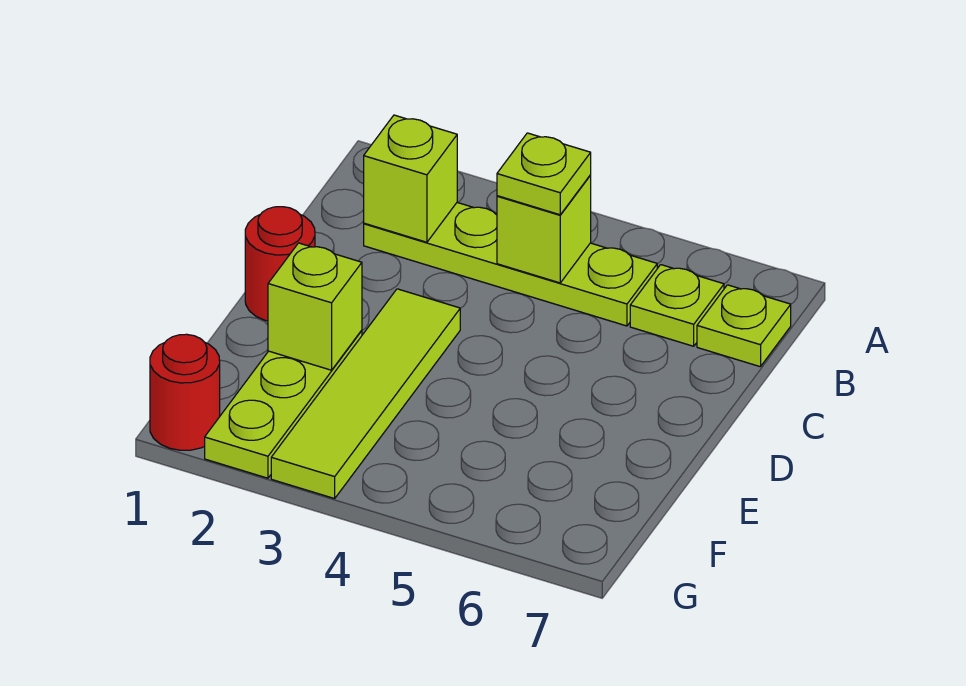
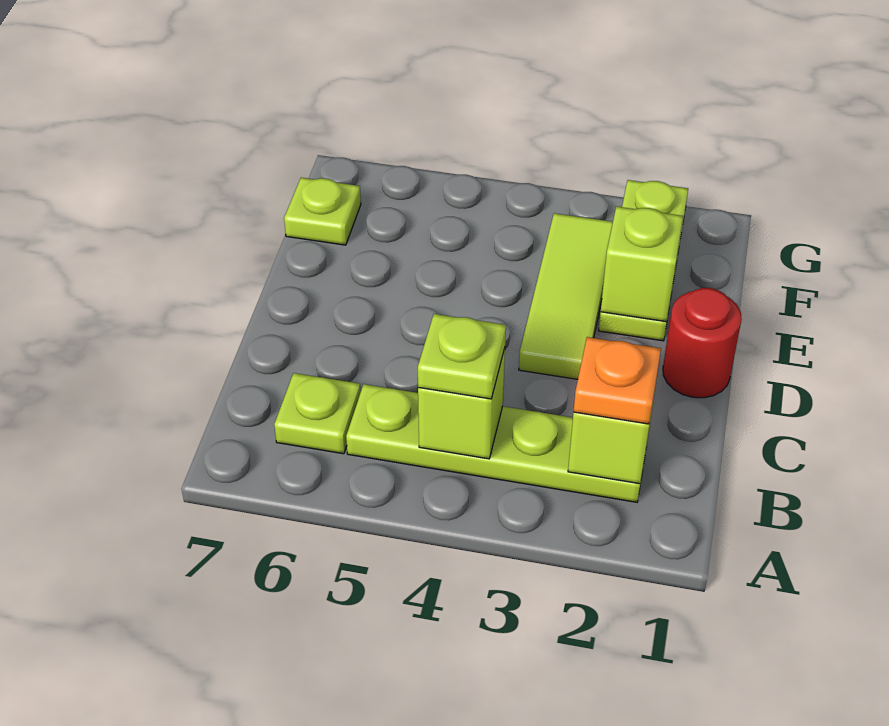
none -> orange 1x1 plate [574,337,661,424]
lime 1x1 plate [697,285,791,367] -> lime 1x1 plate moved to [284,178,361,245]
lime 1x4 tile [271,289,460,499] -> lime 1x3 tile [519,213,613,379]
red 1x1 round brick [150,334,220,450] -> none

